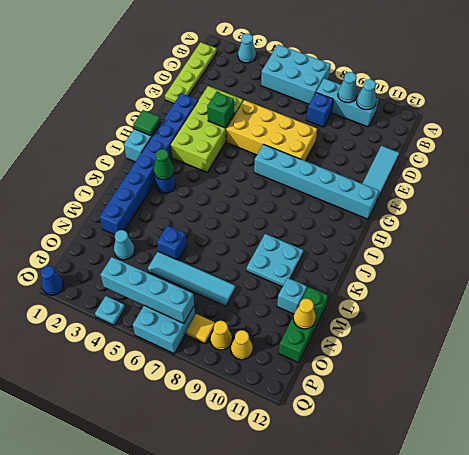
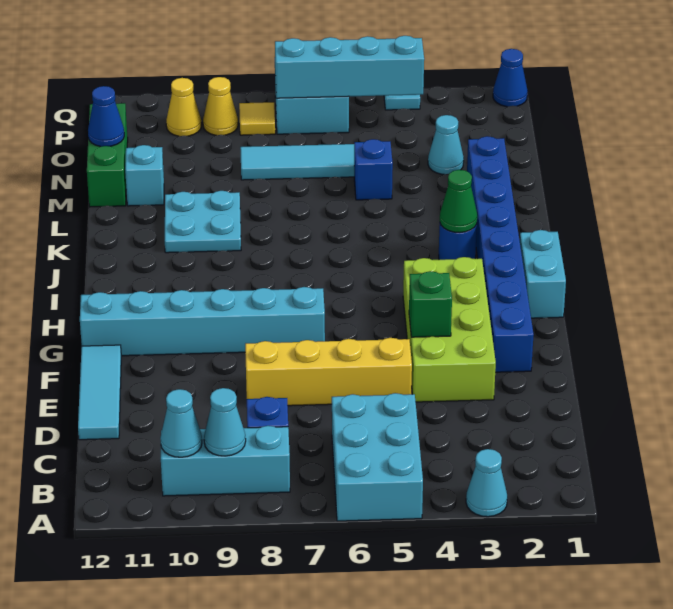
cyan 2x3 brick [261,45,331,104] -> cyan 2x3 brick turned to [332,393,423,521]
lime 1x4 plate [165,42,217,103] -> none
yellow 2x4 brick [226,100,317,161] -> yellow 1x4 brick [245,338,412,406]
green 1x1 tile [133,110,161,136] -> none
yellow 1x1 cone [293,299,316,329] -> blue 1x1 cone [88,86,124,147]

